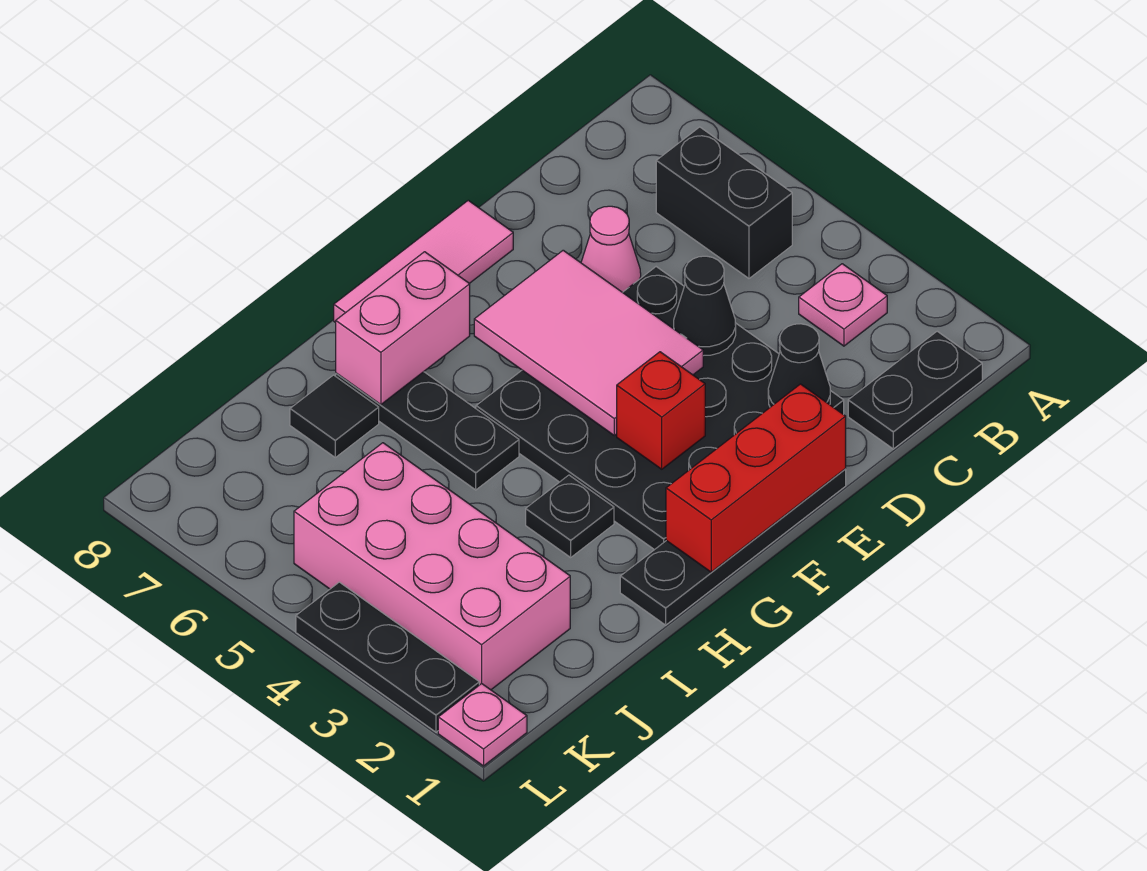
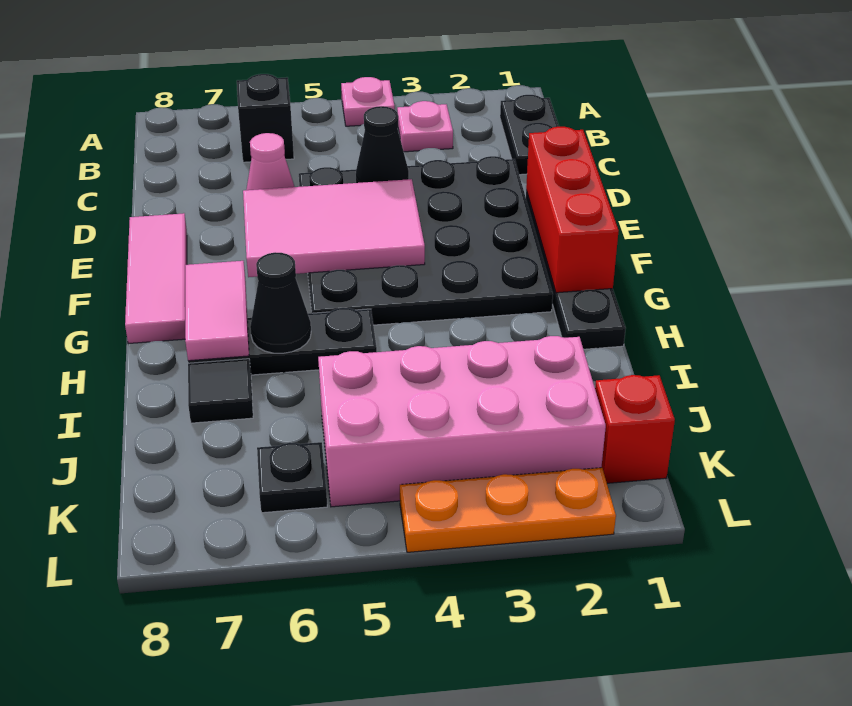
black 1x2 brick [656,127,792,278] -> black 1x1 brick [237,74,294,162]
black 1x1 cone [768,324,830,407] -> black 1x1 cone moved to [250,252,311,353]
red 1x1 brick [617,352,705,469] -> red 1x1 brick moved to [595,375,675,483]
pink 1x2 brick [336,252,470,405] -> pink 1x2 tile [185,261,249,361]
black 1x1 plate [526,475,614,557] -> black 1x1 plate moved to [257,442,327,513]
pink 1x1 plate [438,684,527,766] -> pink 1x1 plate moved to [341,77,395,126]
black 1x3 plate [296,582,479,732] -> orange 1x3 plate [400,468,616,552]

